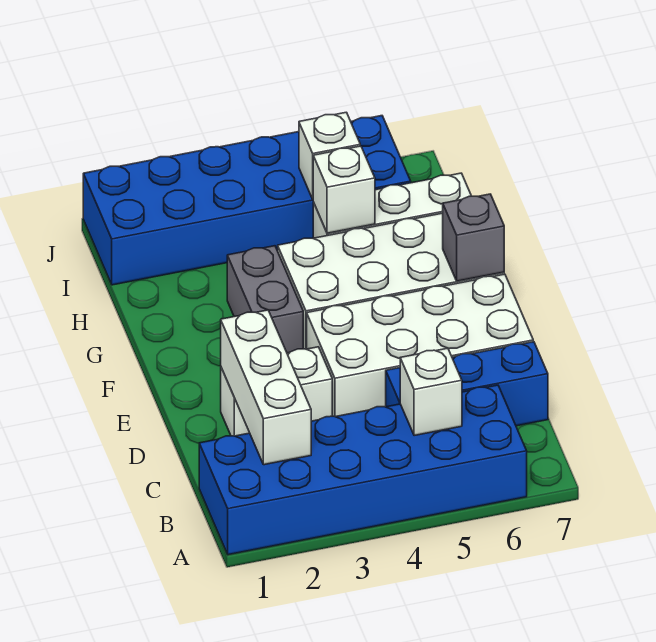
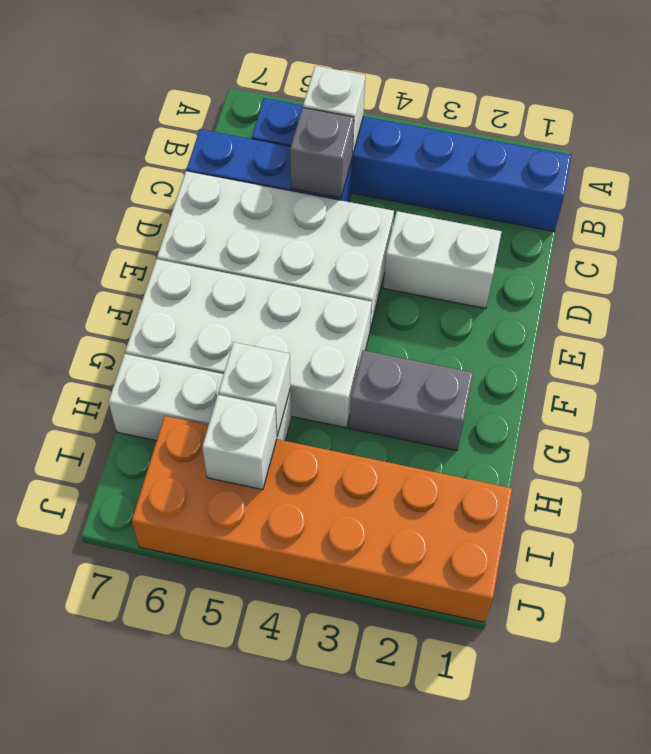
blue 2x6 brick [199,385,527,555] -> blue 1x6 brick [252,98,571,231]
white 1x3 brick [221,310,311,465] -> none
grey 1x2 brick [227,246,303,353] -> grey 1x2 brick turned to [349,350,473,450]
grey 1x1 brick [443,194,504,281] -> grey 1x1 brick moved to [290,108,354,198]
blue 2x6 brick [83,116,411,285] -> orange 2x6 brick [132,416,512,622]

